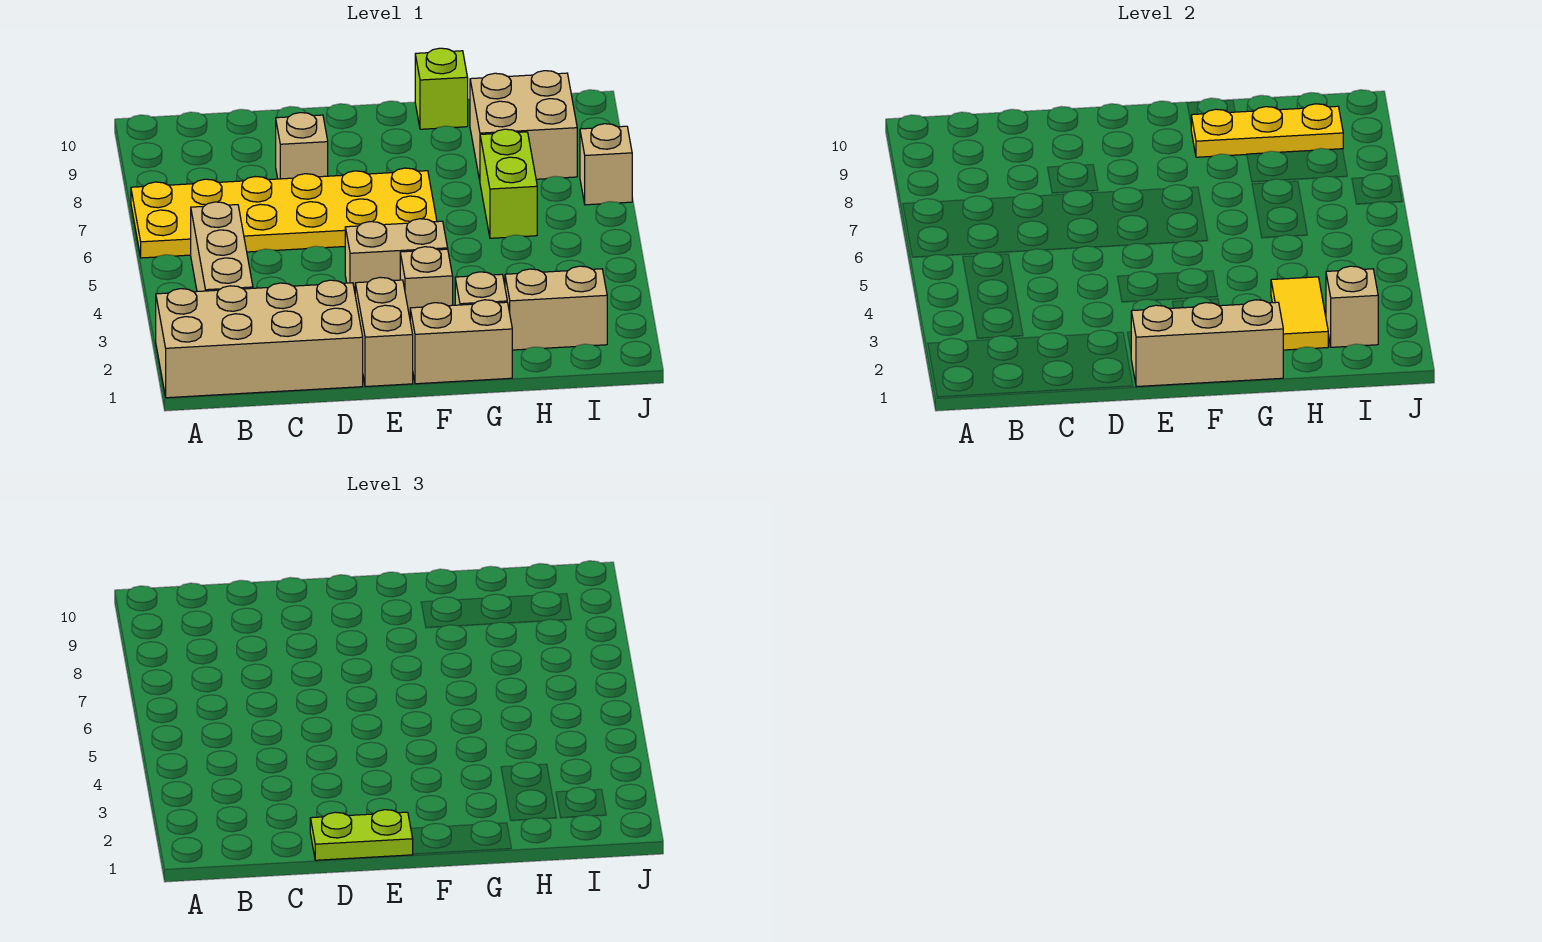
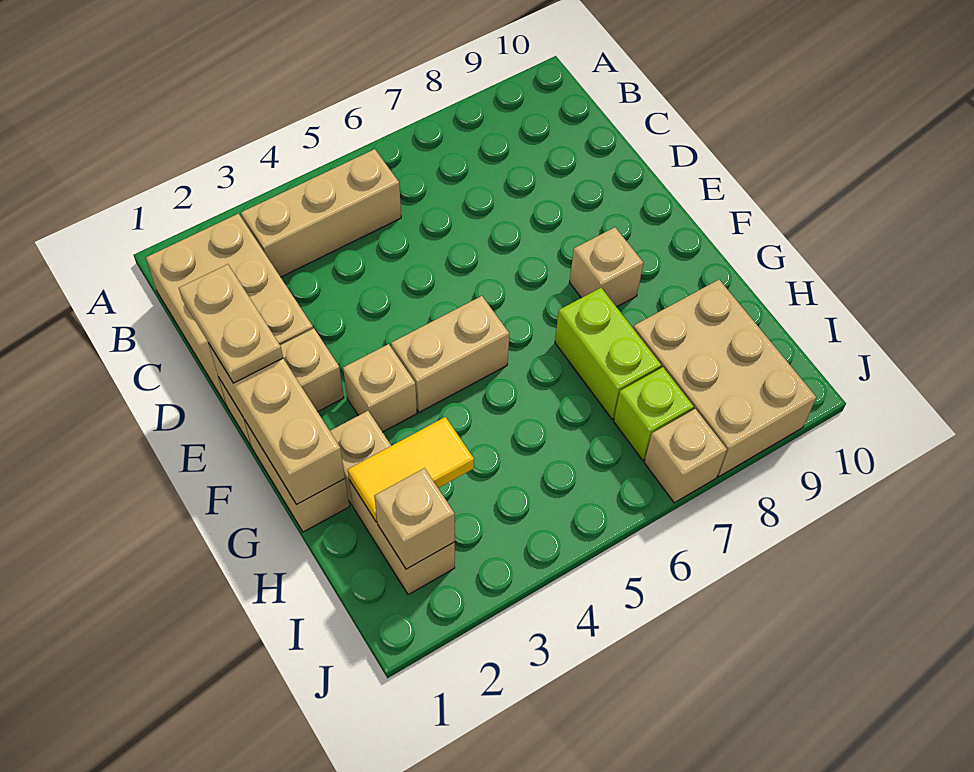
tan 2x4 brick [156,280,363,398] -> tan 2x3 brick [146,214,313,404]
yellow 2x6 plate [131,168,437,258] -> none
lime 1x2 plate [310,810,413,860] -> tan 1x2 plate [179,264,283,383]
tan 1x1 brick [276,113,328,179] -> tan 1x1 brick moved to [569,227,643,307]
tan 1x2 brick [345,219,448,291] -> tan 1x2 brick turned to [391,296,509,412]
yellow 1x3 plate [1191,104,1343,157] -> none
lime 1x1 brick [415,48,468,129] -> lime 1x1 brick moved to [614,367,694,460]
lime 1x2 brick [480,129,537,238] -> lime 1x2 brick turned to [555,288,661,419]
tan 2x2 brick [470,71,577,180] -> tan 2x3 brick [633,280,816,477]

